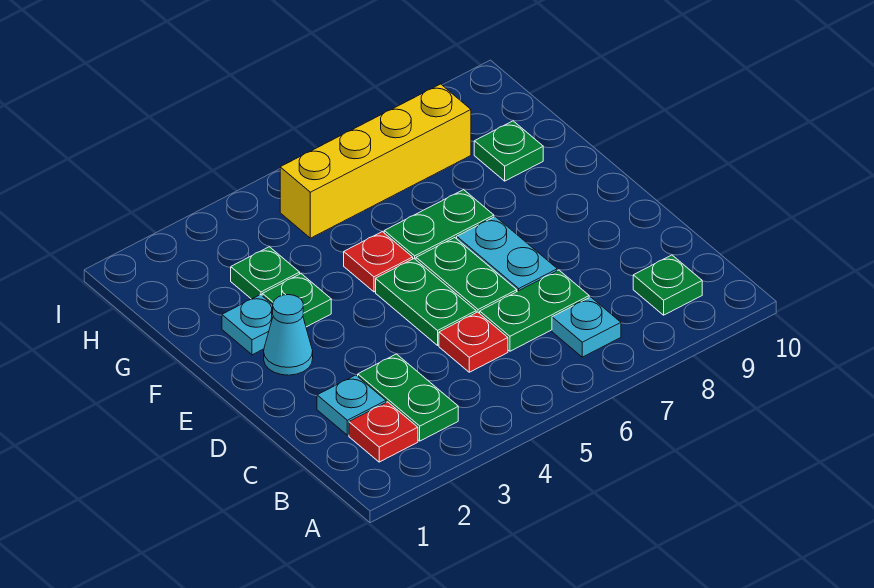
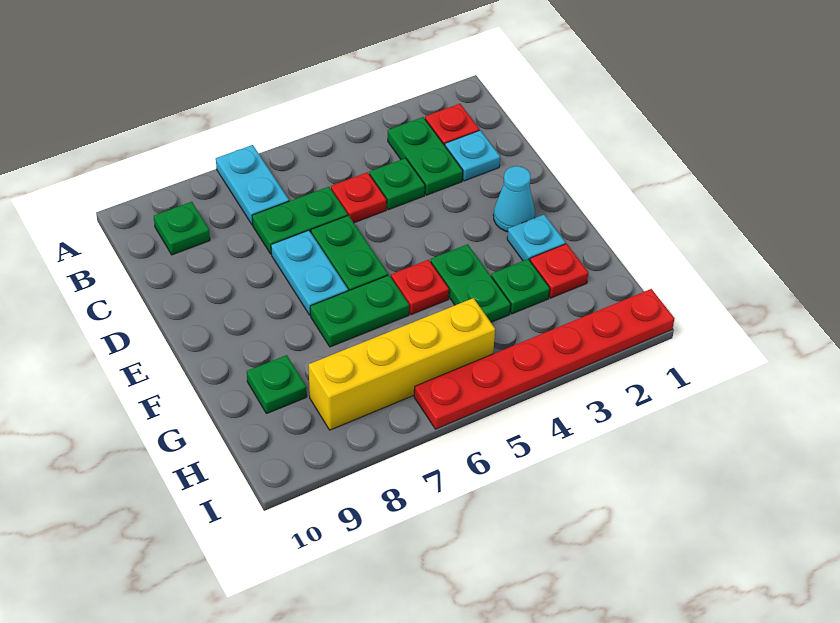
cyan 1x1 plate [552,297,621,357] -> cyan 1x2 plate [216,145,289,225]
green 1x2 plate [376,259,476,345] -> green 1x2 plate moved to [431,244,511,322]
green 1x1 plate [262,274,331,327] -> green 1x1 plate moved to [369,158,425,210]
none -> red 1x1 plate [530,244,588,298]
none -> red 1x6 plate [414,289,674,429]

